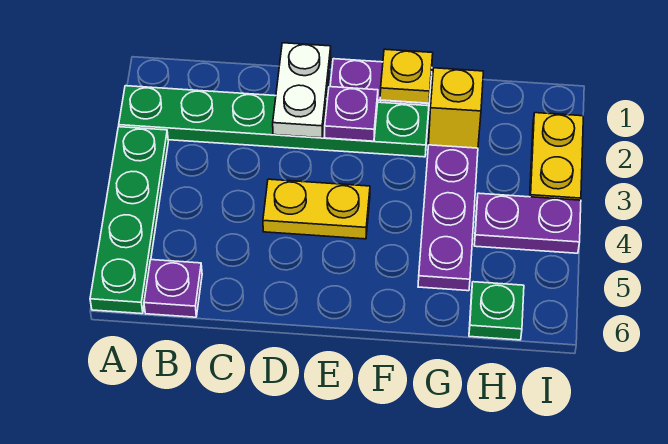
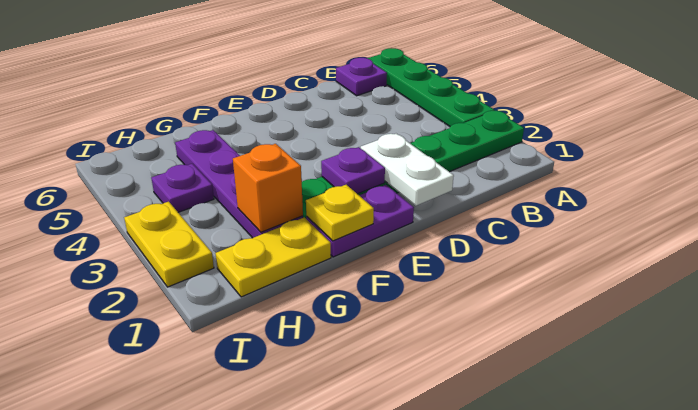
yellow 1x2 plate [263,179,370,239] -> yellow 1x2 plate moved to [215,217,331,297]
yellow 1x1 brick [429,68,483,148] -> orange 1x1 brick [233,144,303,232]
purple 1x2 plate [474,193,581,253] -> purple 1x1 plate [151,164,214,212]
green 1x1 plate [469,282,524,340] -> none

